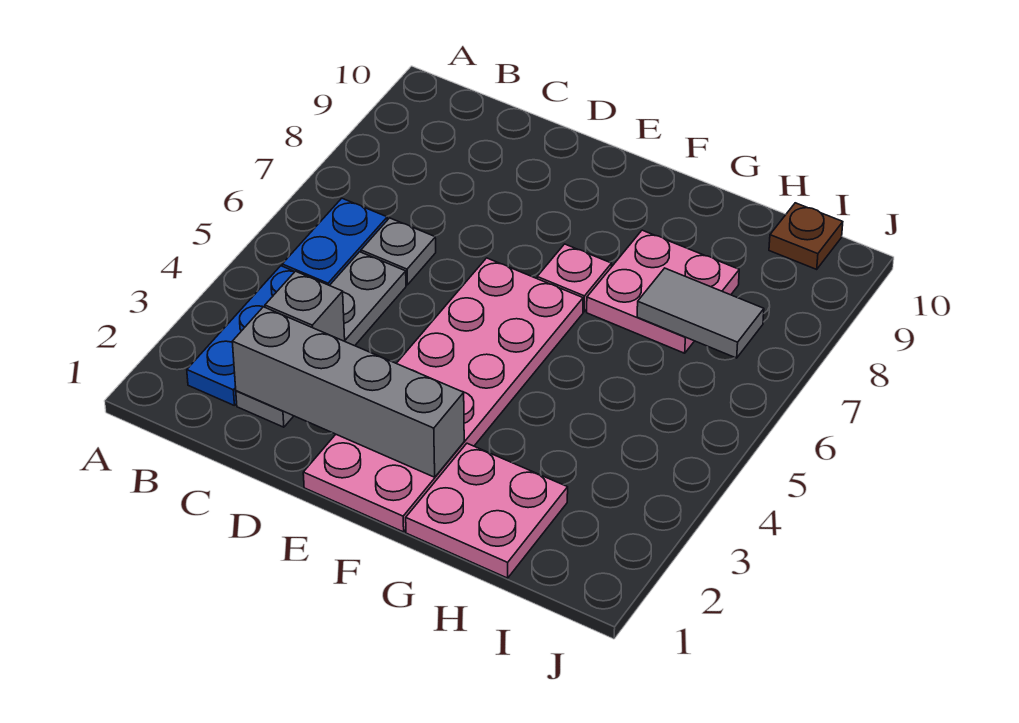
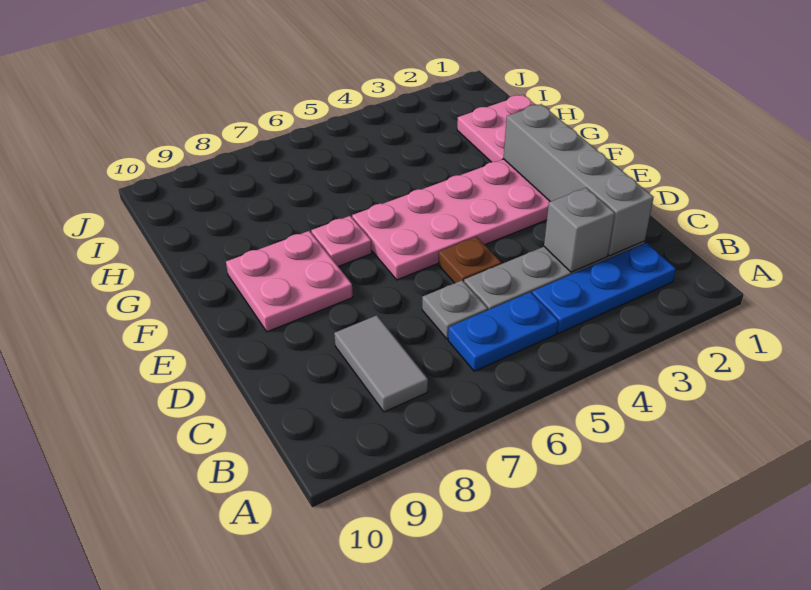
pink 2x2 plate [587,230,739,353] -> pink 2x2 plate moved to [226,231,353,332]
grey 1x2 tile [637,268,764,358] -> grey 1x2 tile moved to [334,315,428,412]
brown 1x1 plate [769,203,843,269] -> brown 1x1 plate moved to [438,237,501,283]

